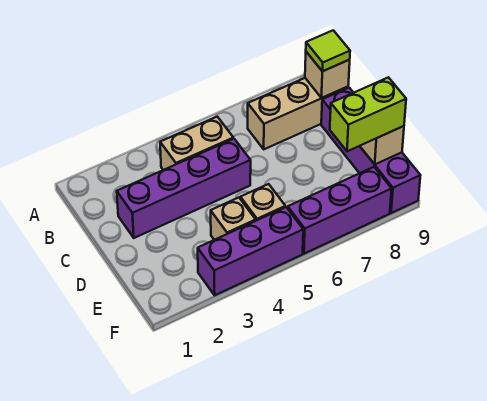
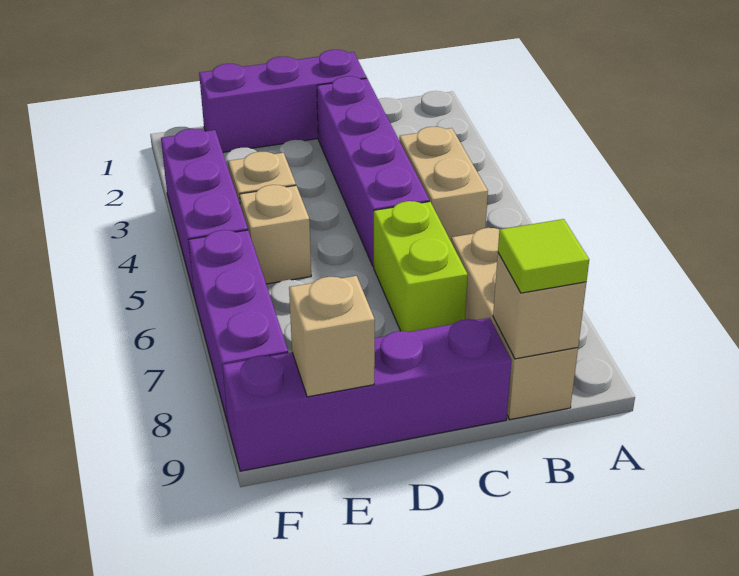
none -> purple 1x3 brick [199,50,367,152]
lime 1x2 brick [330,77,406,151] -> lime 1x2 brick moved to [374,201,468,332]

